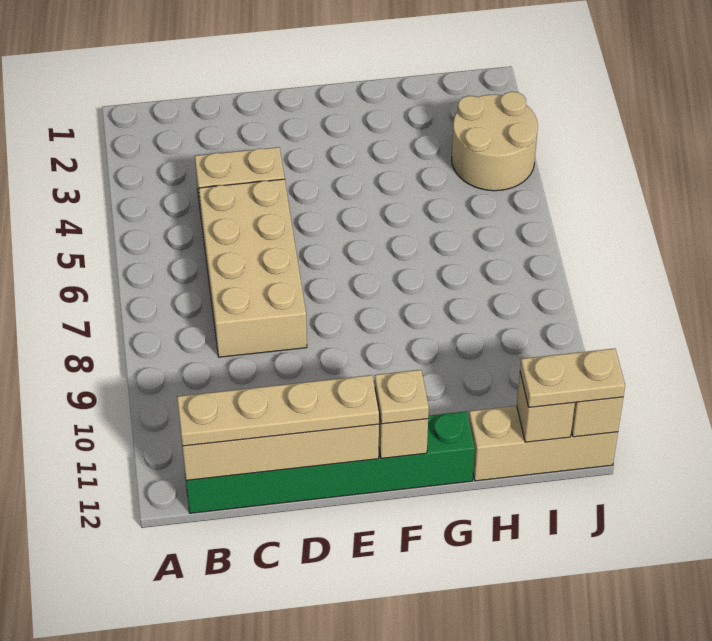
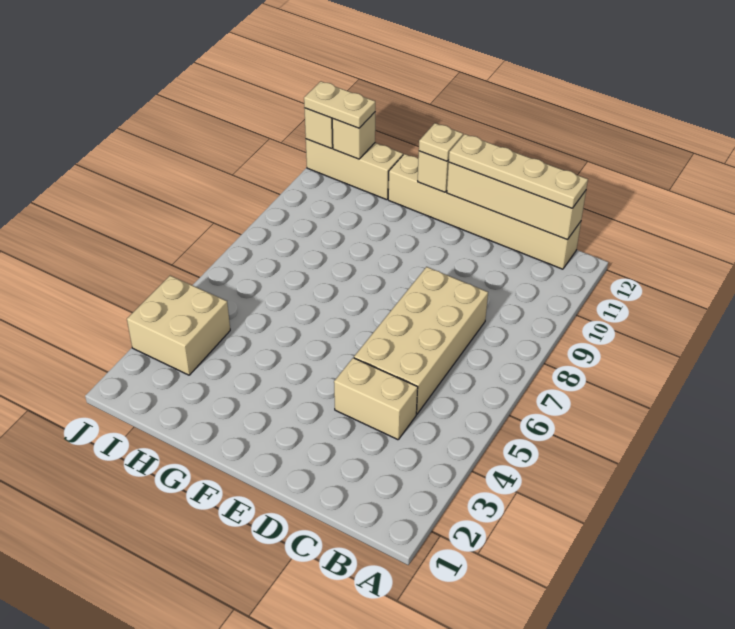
green 1x6 brick [184,411,475,513] -> tan 1x6 brick [388,154,581,269]
tan 2x2 round brick [452,92,538,191] -> tan 2x2 brick [127,276,230,375]

